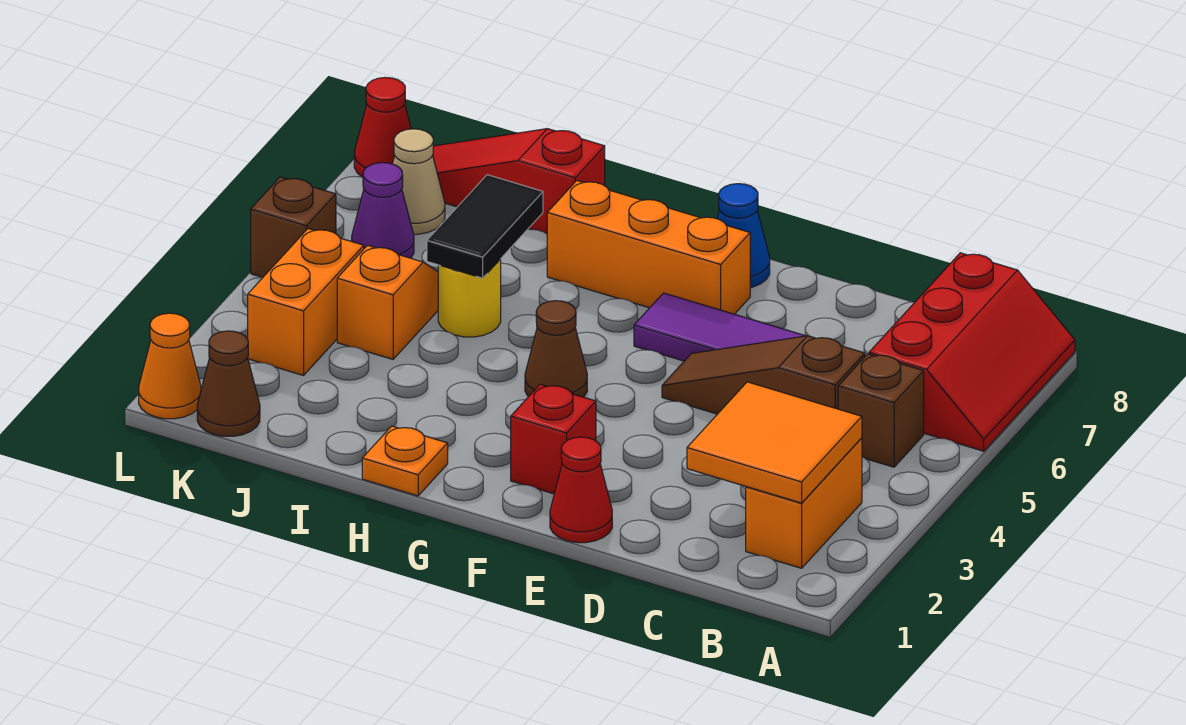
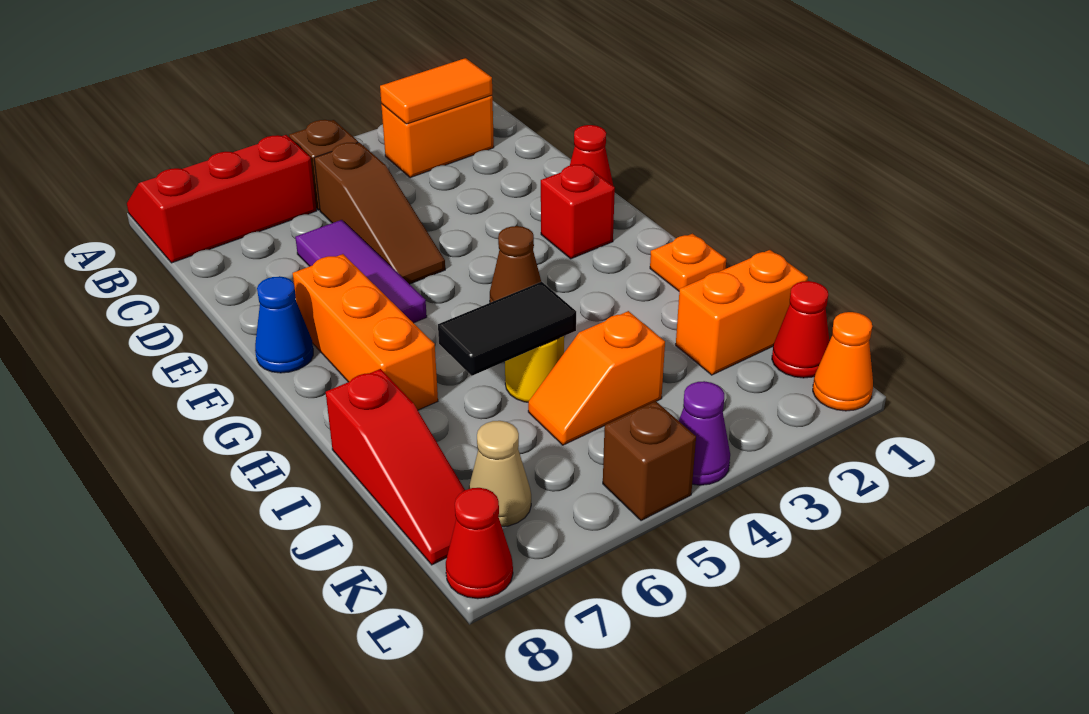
orange 2x2 tile [687,382,862,503] -> orange 1x2 tile [380,58,492,124]
brown 1x1 cone [197,331,260,436] -> red 1x1 cone [772,281,829,378]
orange 1x2 brick [248,229,364,375] -> orange 1x2 brick moved to [676,250,808,375]
purple 1x1 cone [352,163,414,258] -> purple 1x1 cone moved to [679,381,730,485]

